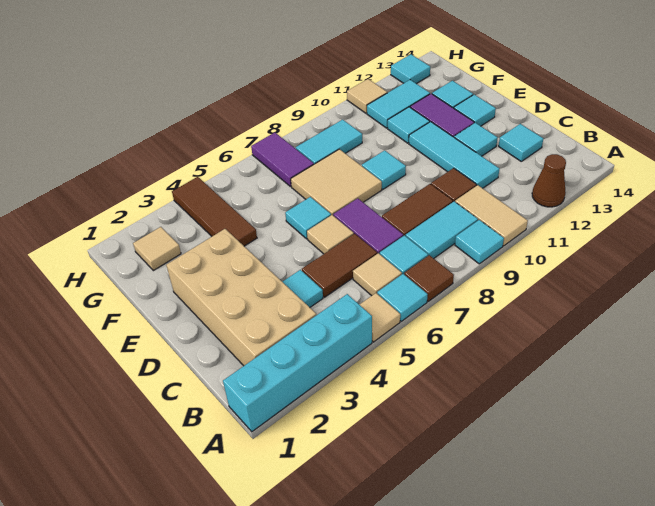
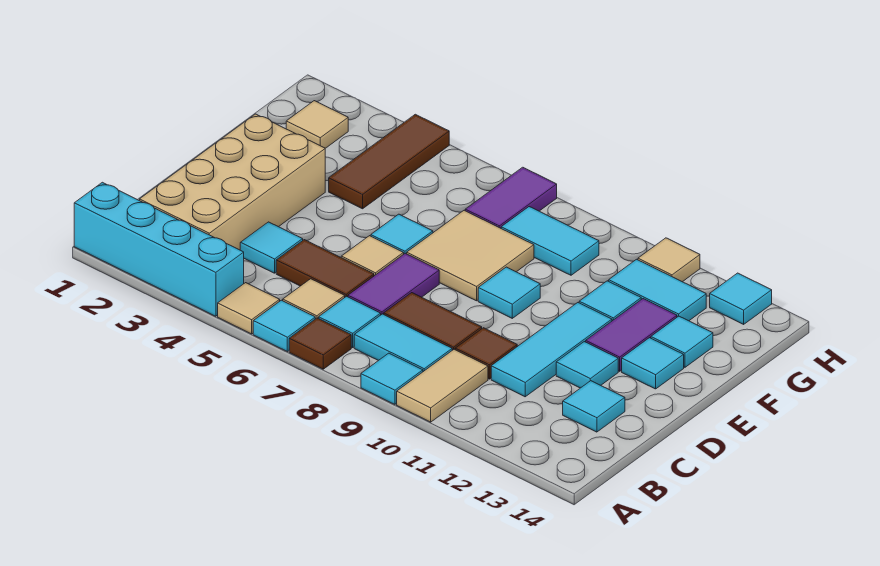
brown 1x1 cone [532,154,566,207] -> none

